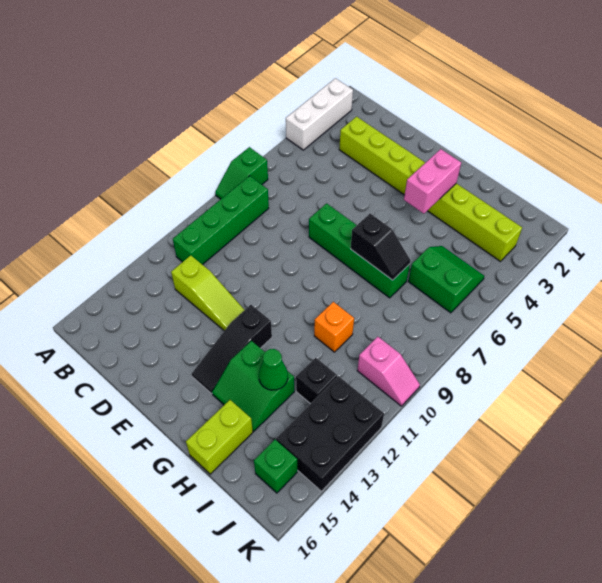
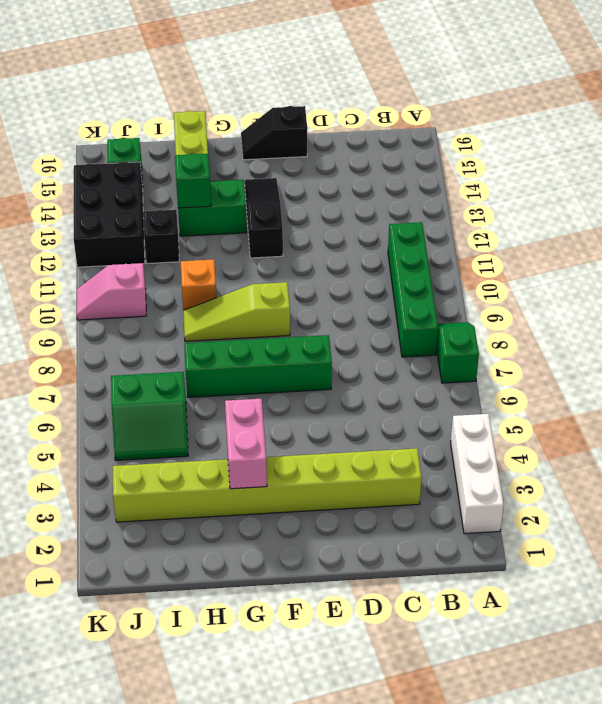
lime 1x3 slope [171,255,244,331] -> lime 1x3 slope moved to [183,282,290,341]
black 1x2 slope [351,214,410,280] -> black 1x2 slope moved to [241,106,307,160]
green 1x1 cone [259,349,288,390] -> green 1x1 brick [175,154,211,208]

